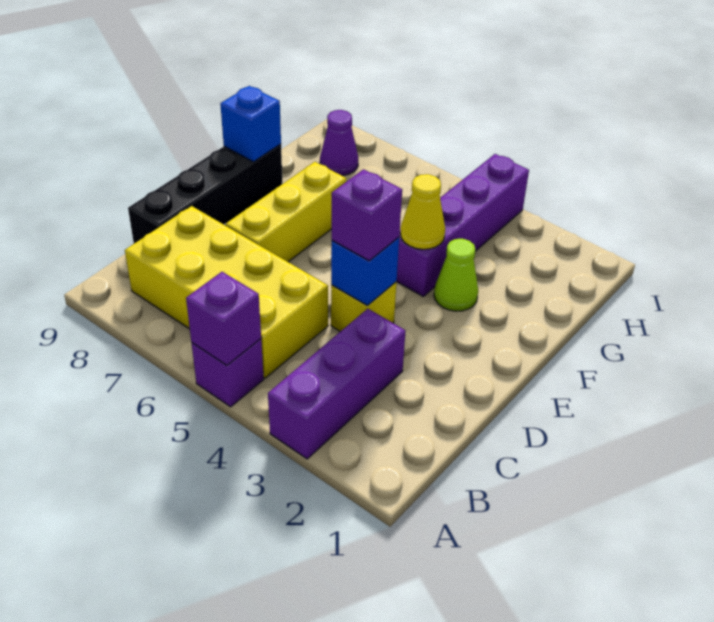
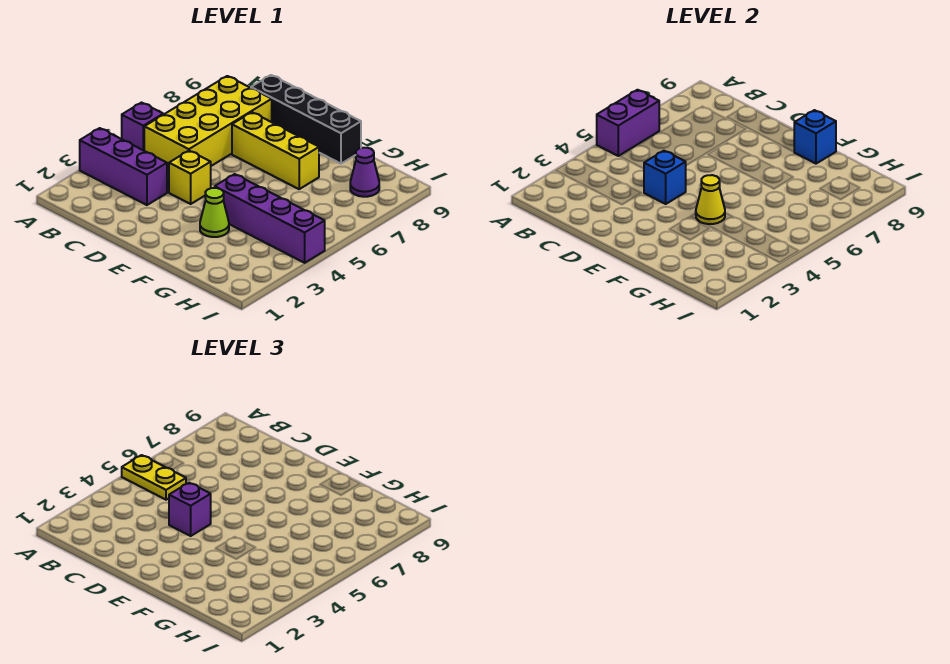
purple 1x1 brick [186,272,261,365] -> purple 1x2 brick [597,90,659,156]
none -> yellow 1x2 plate [122,455,186,500]

